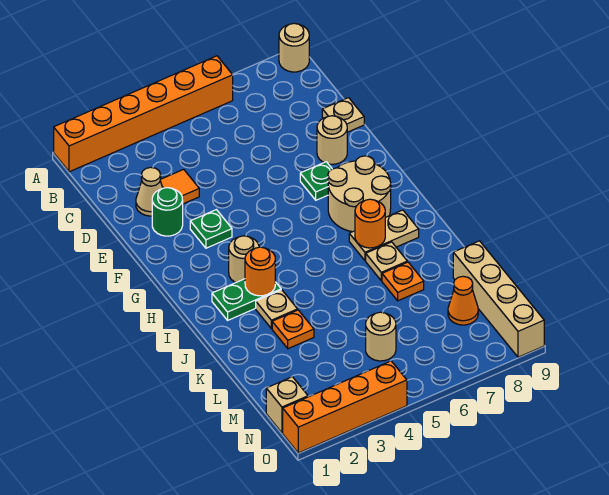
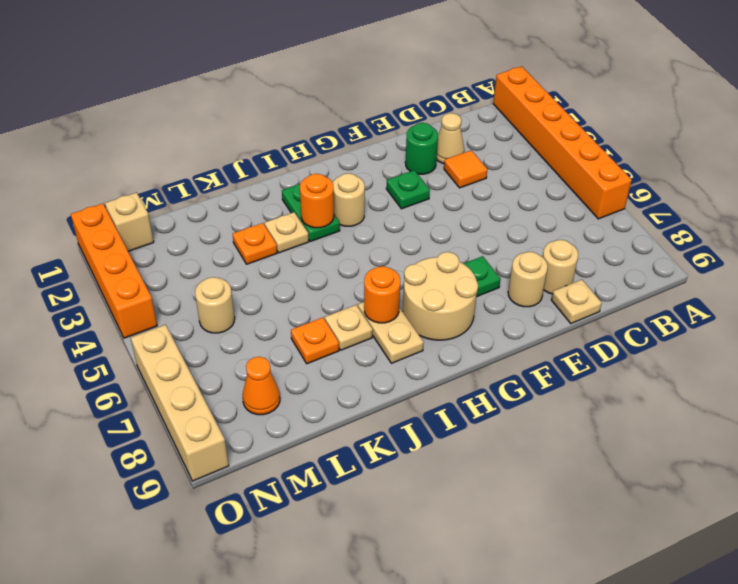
tan 1x1 round brick [279,23,309,72] -> tan 1x1 round brick moved to [543,240,578,294]
tan 1x4 brick [453,241,544,357] -> tan 1x4 brick turned to [131,325,229,481]

